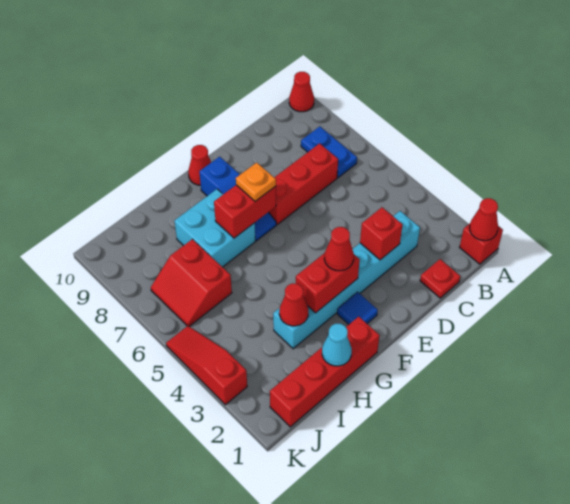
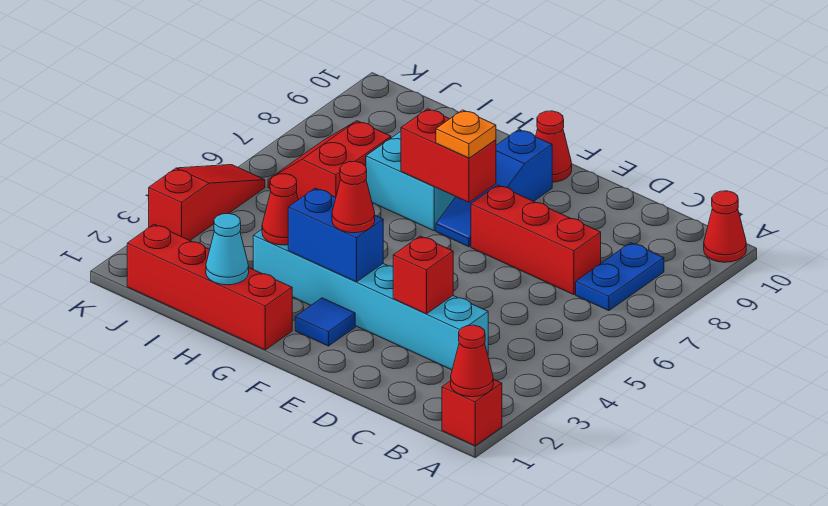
red 1x1 plate [420,259,460,298] -> none
red 1x2 brick [296,253,360,313] -> blue 1x2 brick [288,188,383,282]

